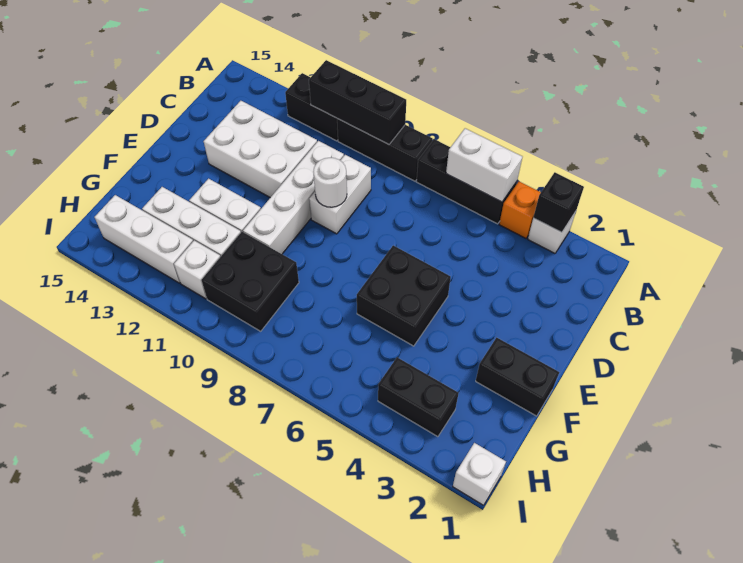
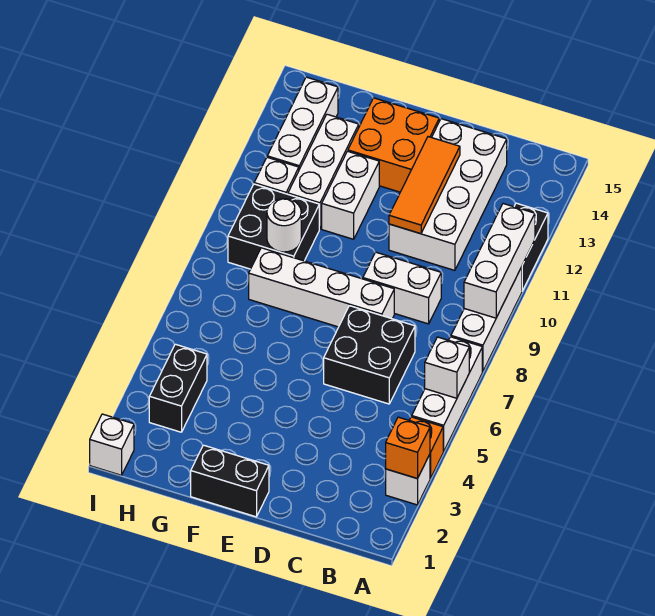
black 1x1 brick [533,172,584,232] -> orange 1x1 brick [386,417,430,479]
black 1x3 brick [417,139,517,224] -> white 1x3 brick [412,337,482,451]
white 1x2 brick [446,128,522,202] -> white 1x1 brick [425,337,469,398]
black 1x3 brick [337,119,432,181] -> white 1x3 brick [451,267,522,371]
black 1x3 brick [309,60,406,145] -> white 1x3 brick [464,204,535,318]
white 1x4 brick [243,141,344,254] -> white 1x4 brick moved to [249,248,394,327]
white 2x3 brick [204,101,317,198] -> white 2x4 brick [389,119,507,270]
white 1x1 round brick [313,158,347,207] -> white 1x1 round brick moved to [267,199,301,252]
none -> orange 1x3 tile [389,137,460,234]
black 2x2 brick [357,245,451,346] -> black 2x2 brick moved to [324,306,415,404]
none -> orange 2x2 brick [348,98,439,192]
black 1x2 brick [476,338,559,416] -> black 1x2 brick turned to [191,445,269,517]

